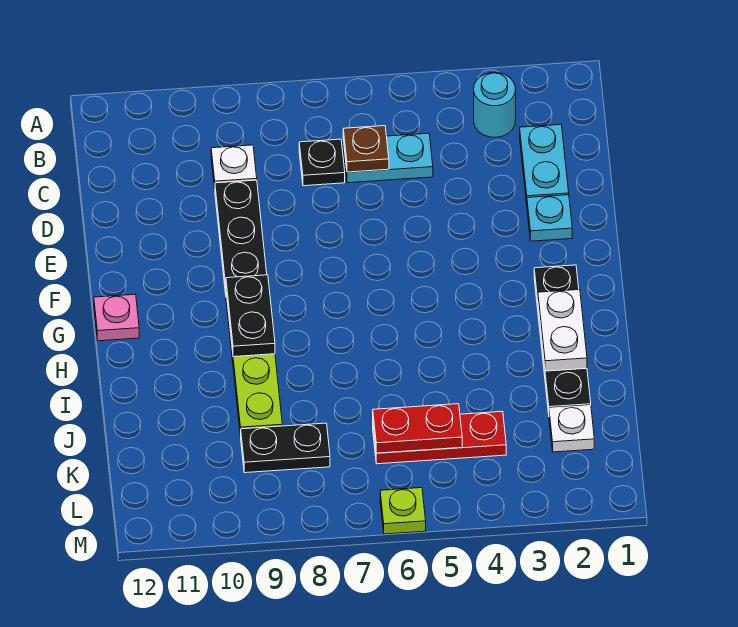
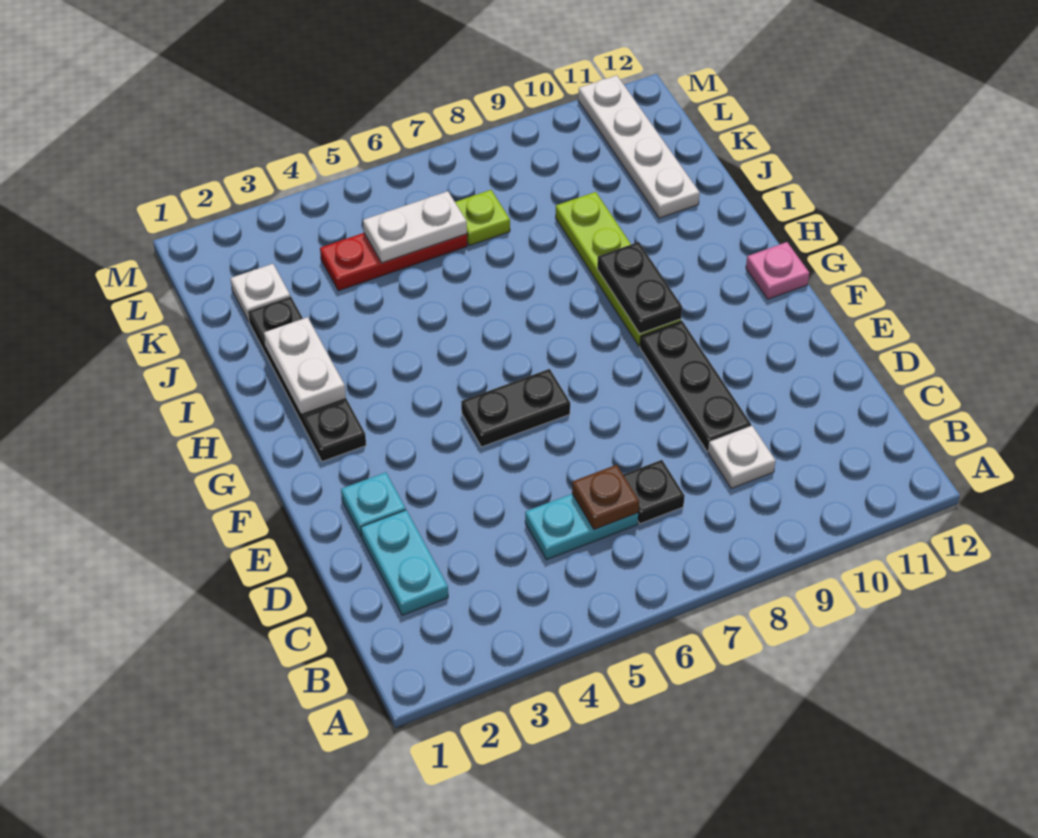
cyan 1x1 round brick [474,72,516,137] -> none
none -> white 1x4 plate [578,75,700,218]
red 1x2 plate [373,404,462,453] -> white 1x2 plate [363,191,467,263]
black 1x2 plate [241,423,330,473] -> black 1x2 plate moved to [461,369,570,447]
lime 1x1 plate [380,488,426,534] -> lime 1x1 plate moved to [455,190,510,246]

